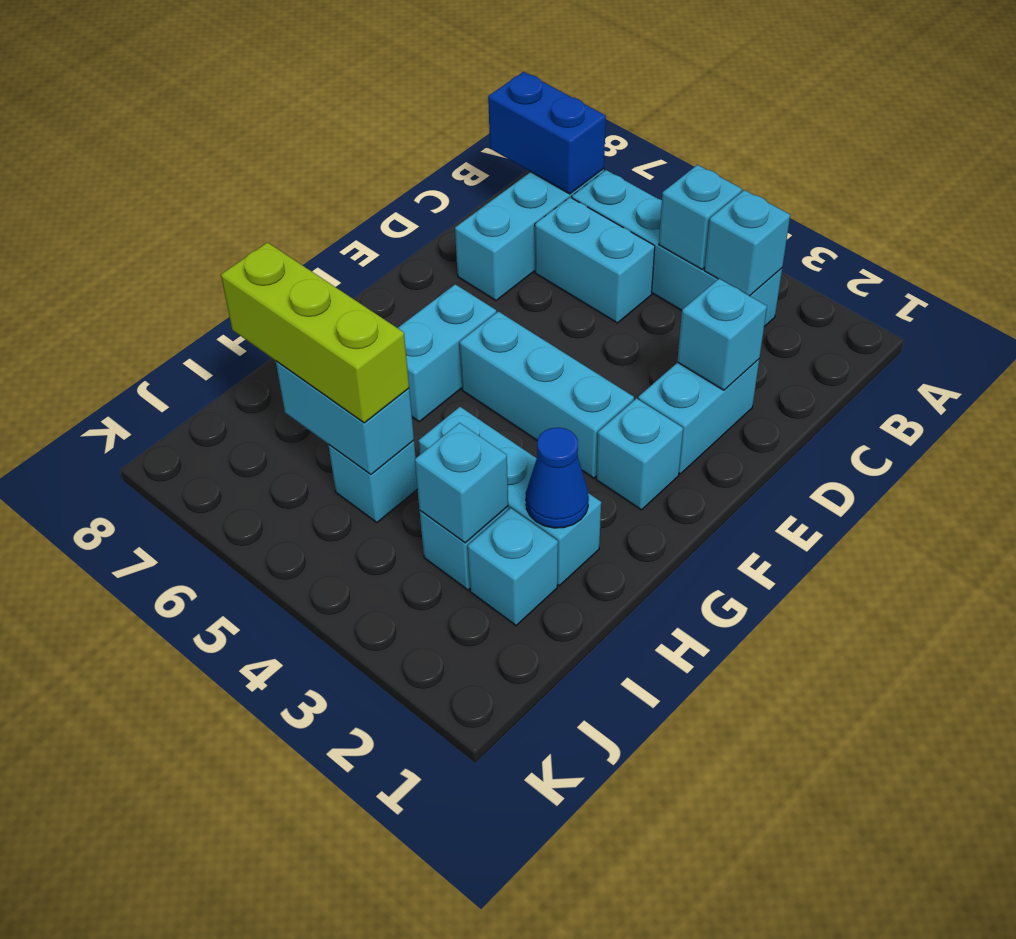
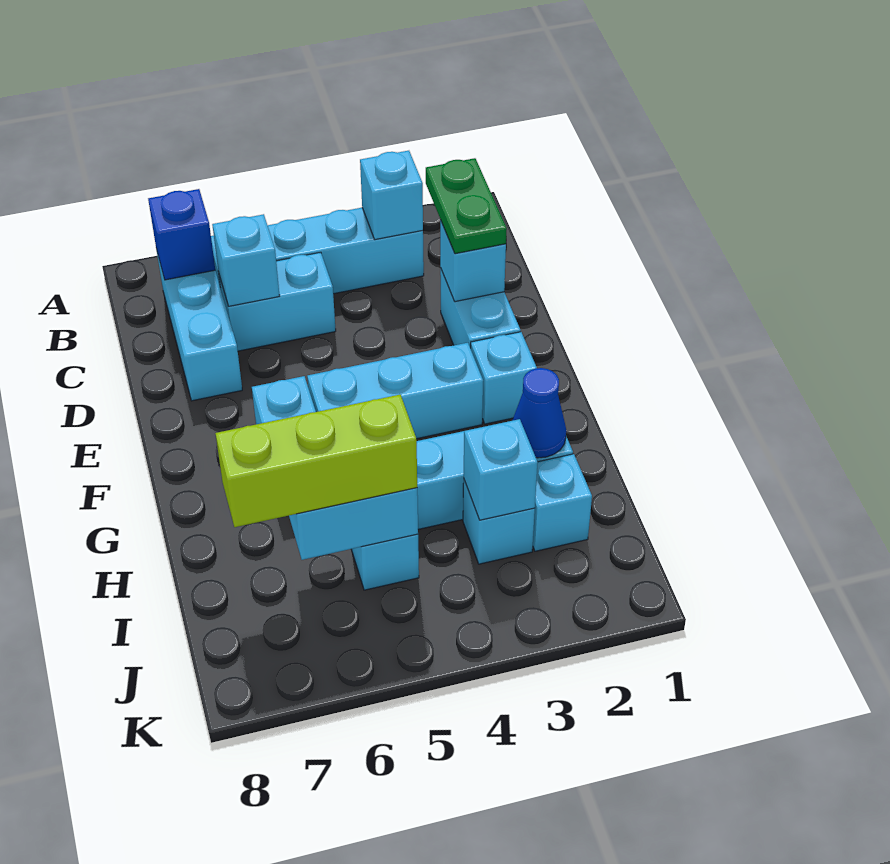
cyan 1x1 brick [659,165,742,269] -> cyan 1x1 brick moved to [212,214,280,306]
blue 1x2 brick [488,72,606,194] -> blue 1x1 brick [148,189,215,280]
none -> green 1x2 plate [426,158,507,254]

